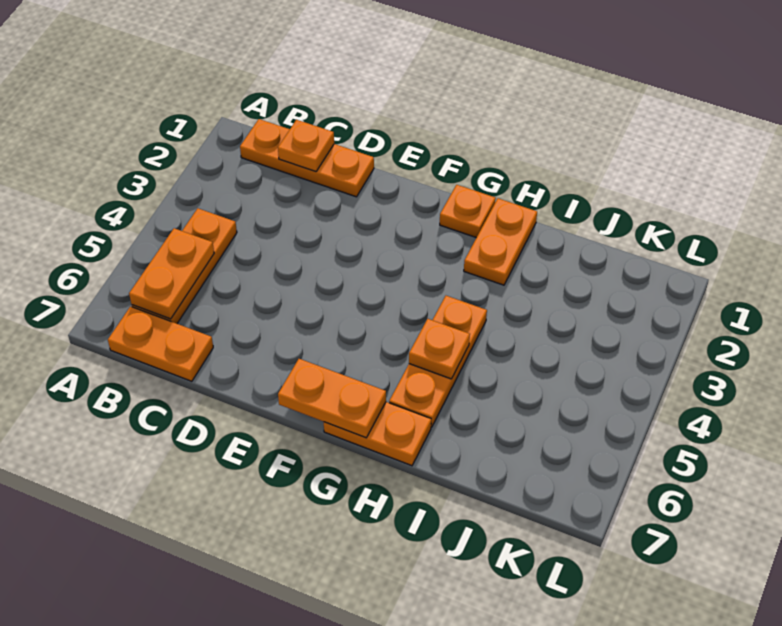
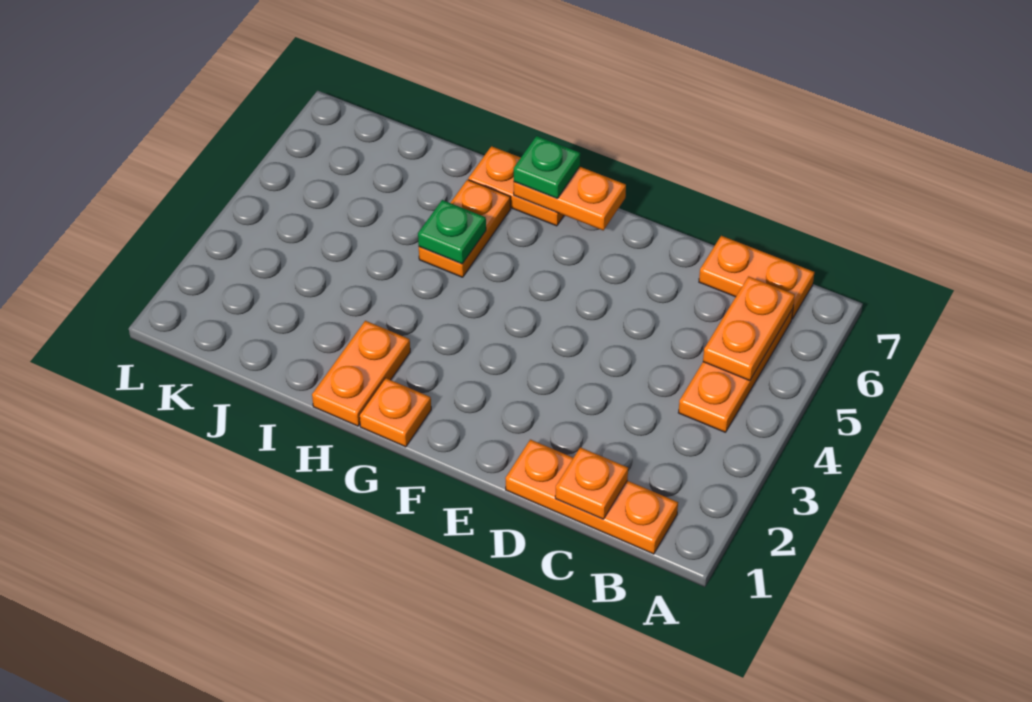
none -> green 1x1 plate [514,136,580,198]
orange 1x3 plate [389,296,487,427] -> orange 1x2 plate [419,180,510,277]
orange 1x1 plate [409,319,470,379] -> green 1x1 plate [418,200,486,264]

